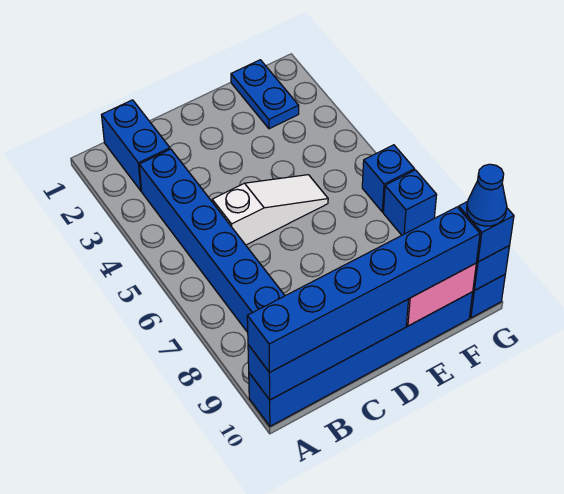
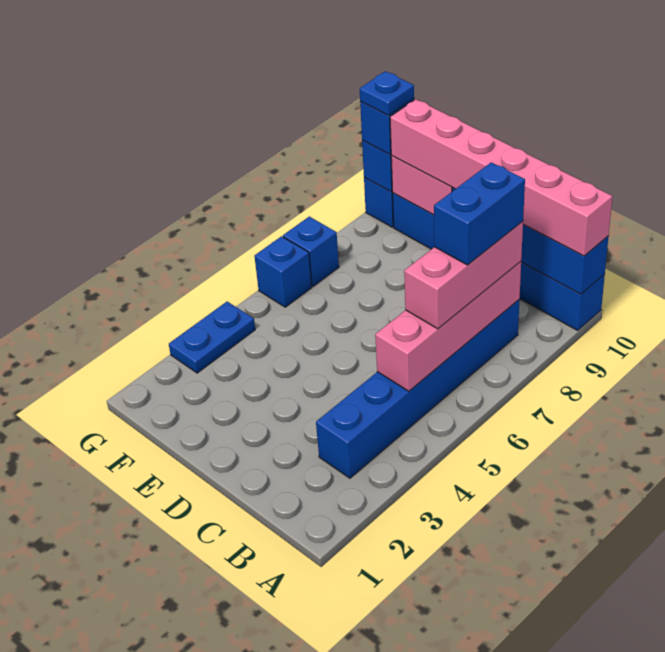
blue 1x6 brick [247,207,480,372] -> pink 1x6 brick [390,99,612,256]
blue 1x2 brick [102,100,170,191] -> blue 1x2 brick moved to [434,162,525,265]
none -> pink 1x4 brick [375,261,521,391]
none -> pink 1x3 brick [404,221,523,329]
white 1x3 slope [212,175,328,245] -> none
blue 1x2 plate [231,60,299,129] -> blue 1x2 plate moved to [169,302,255,373]
blue 1x1 cone [467,164,507,226] -> blue 1x1 plate [360,71,414,115]

